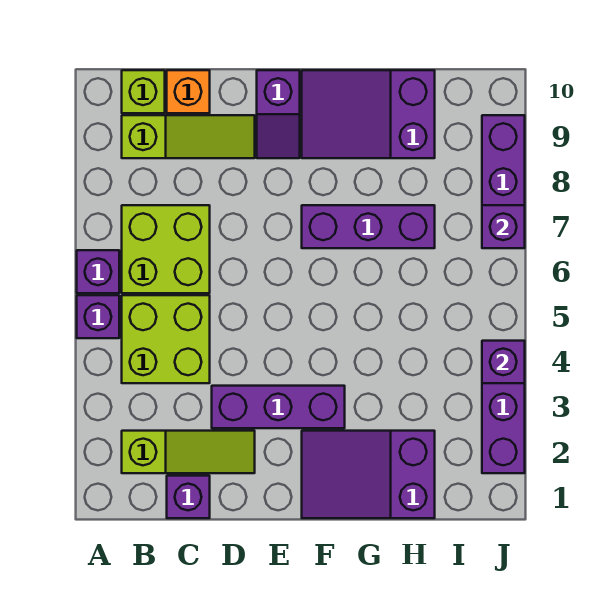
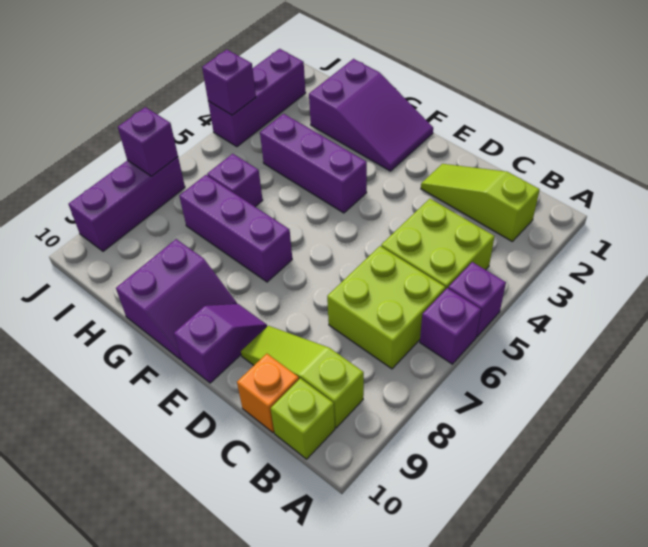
purple 1x1 brick [167,476,210,518] -> purple 1x1 brick moved to [207,154,263,207]
purple 1x3 brick [212,386,345,428] -> purple 1x3 brick moved to [260,114,367,213]
purple 2x3 slope [302,70,435,158] -> purple 2x2 slope [116,239,237,360]

